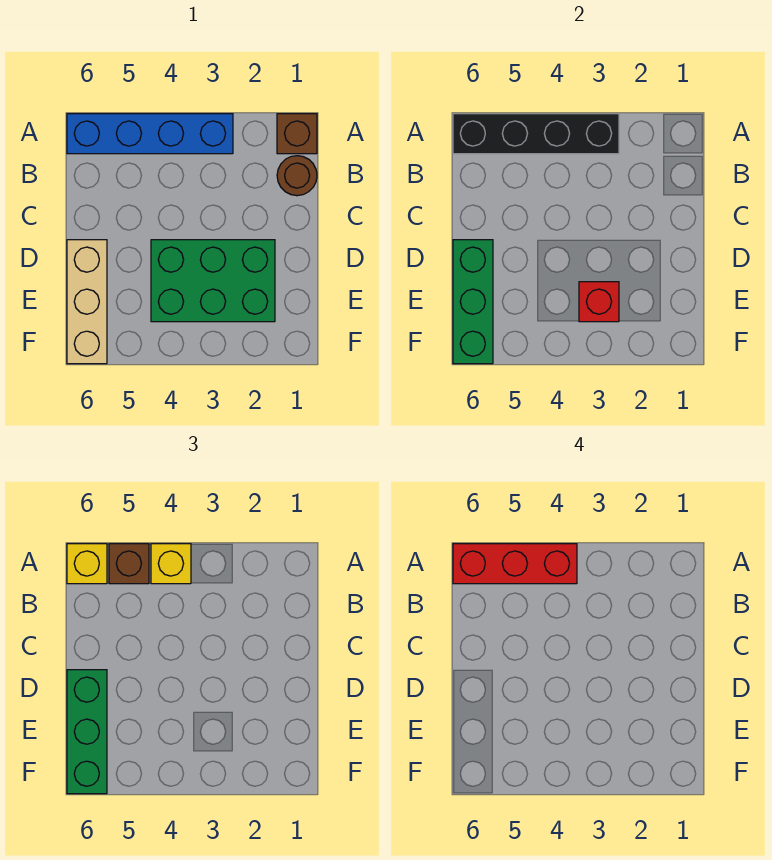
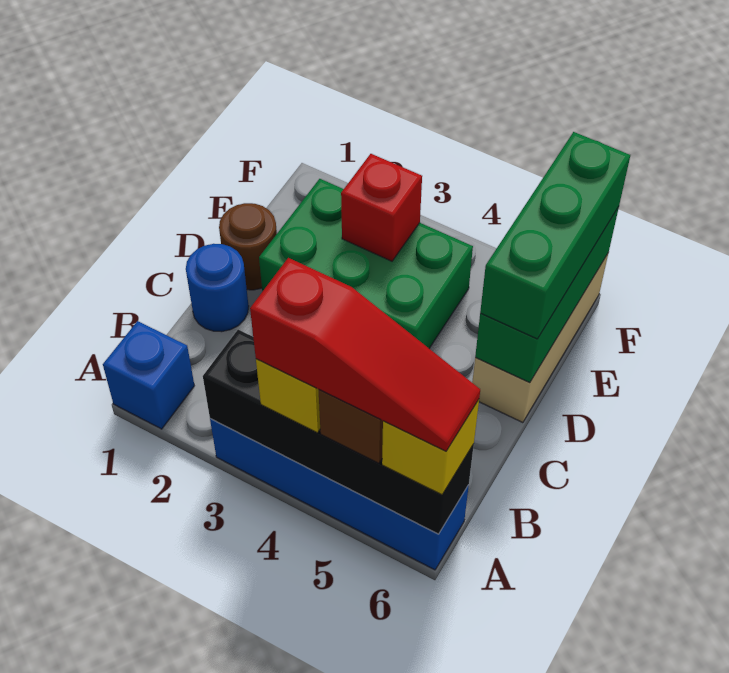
brown 1x1 brick [277,114,317,154] -> blue 1x1 brick [103,321,194,429]
red 1x3 brick [453,544,577,584] -> red 1x3 slope [250,258,480,451]
brown 1x1 round brick [277,156,317,196] -> brown 1x1 round brick moved to [219,203,277,290]
none -> blue 1x1 round brick [186,244,249,332]

